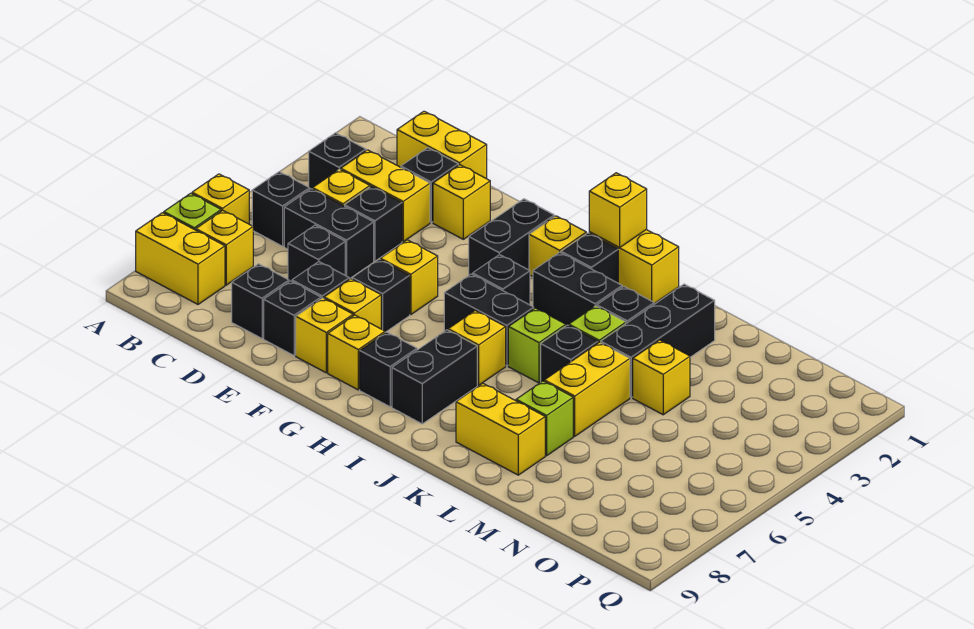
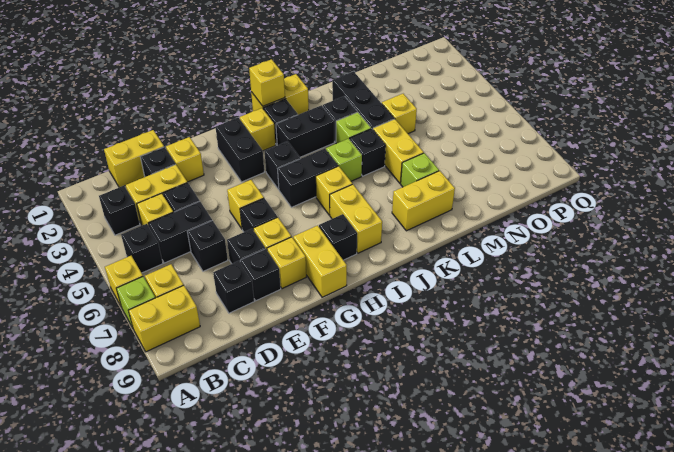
yellow 1x1 brick [328,315,385,390] -> yellow 1x2 brick [293,226,347,297]
black 1x2 brick [392,330,477,424] -> yellow 1x2 brick [330,184,382,253]

